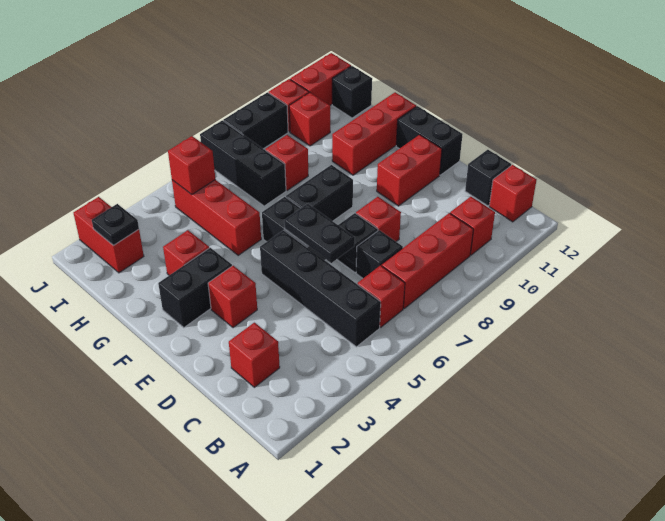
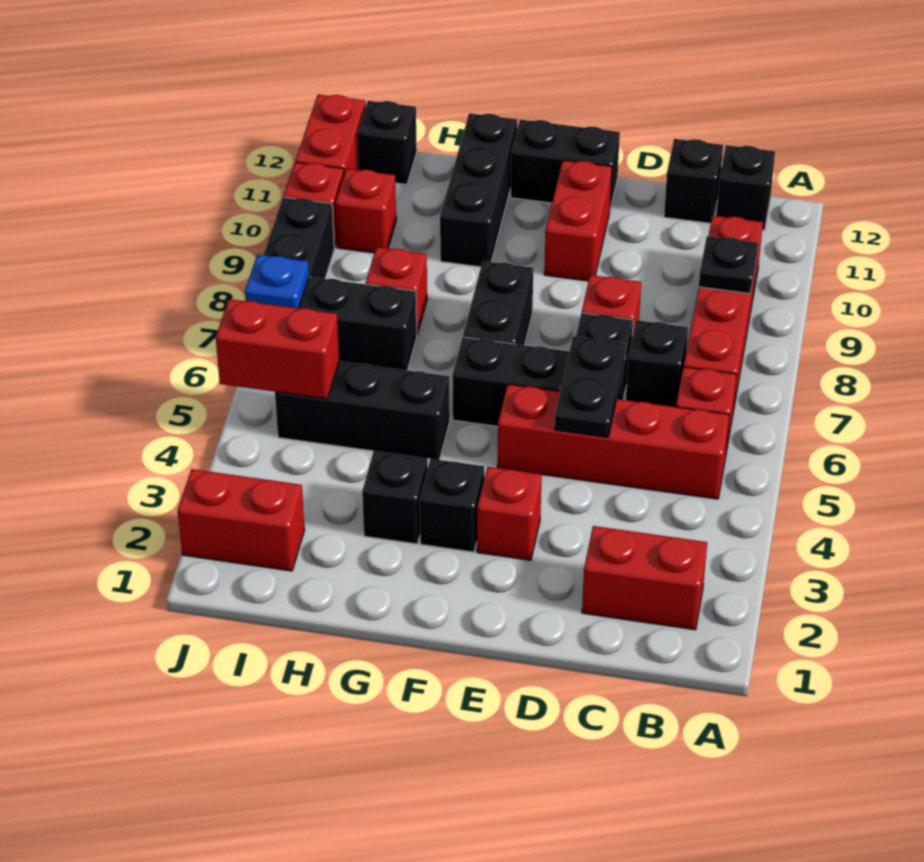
black 1x4 brick [260,230,381,347] -> red 1x4 brick [497,384,730,499]
red 1x1 brick [489,165,537,222] -> black 1x1 brick [716,145,775,230]
red 1x1 brick [229,323,280,387] -> red 1x2 brick [582,526,707,630]
black 1x2 plate [284,204,355,263] -> black 1x2 plate turned to [555,336,626,437]
black 1x2 brick [158,248,232,328] -> black 1x1 brick [420,459,484,552]
red 1x1 brick [163,230,209,275] -> black 1x1 brick [362,451,428,544]
red 1x3 brick [172,180,261,255] -> black 1x3 brick [275,361,450,460]
red 1x3 brick [332,92,416,175] -> black 1x3 brick [440,113,517,267]
black 1x1 plate [92,204,139,246] -> black 1x1 plate moved to [699,236,758,294]
red 1x1 brick [168,136,215,195] -> red 1x2 brick [216,299,339,399]
none -> blue 1x1 plate [245,255,309,308]

